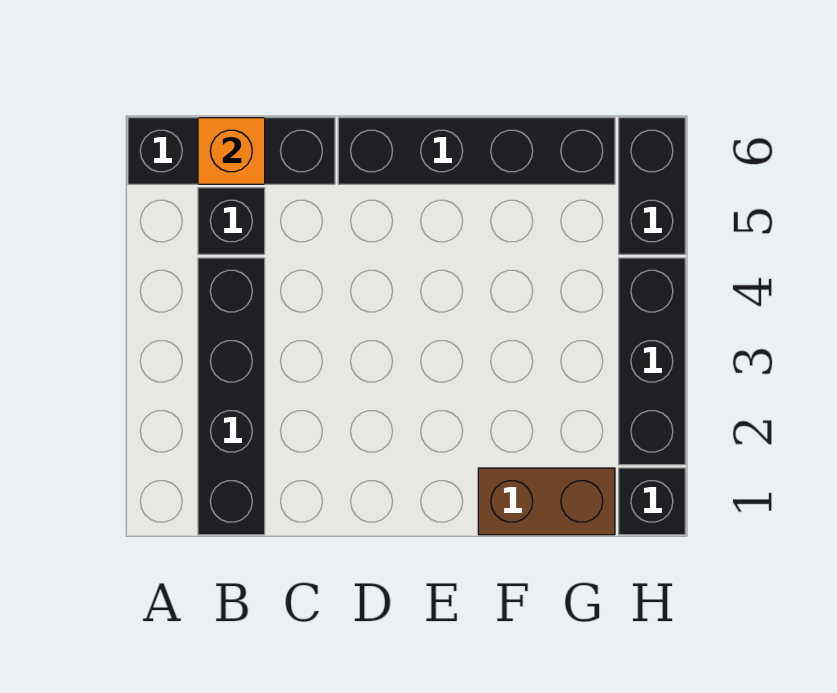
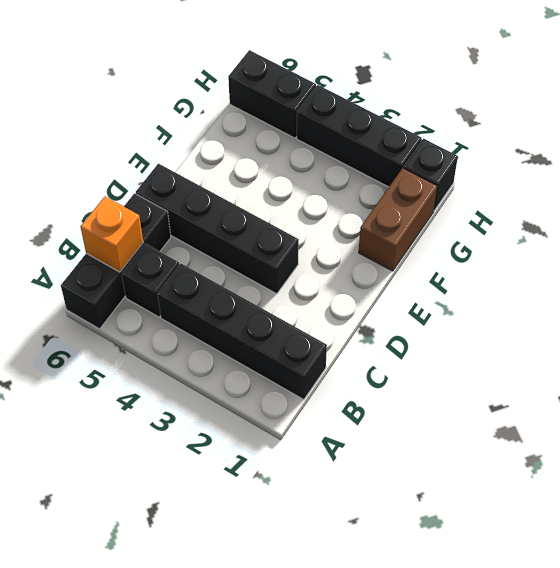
black 1x4 brick [338,118,615,184] -> black 1x4 brick turned to [136,164,299,294]

